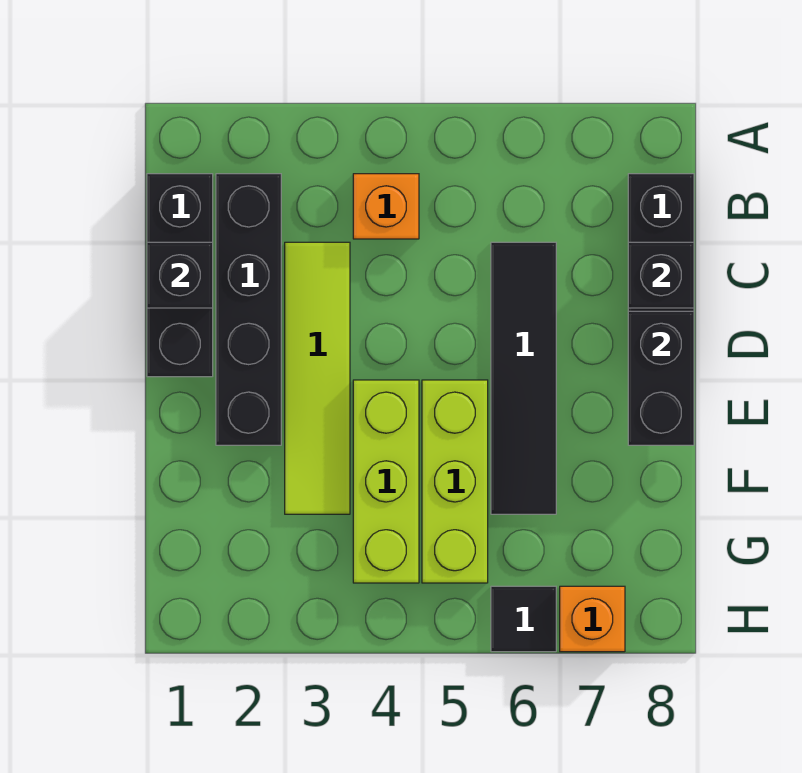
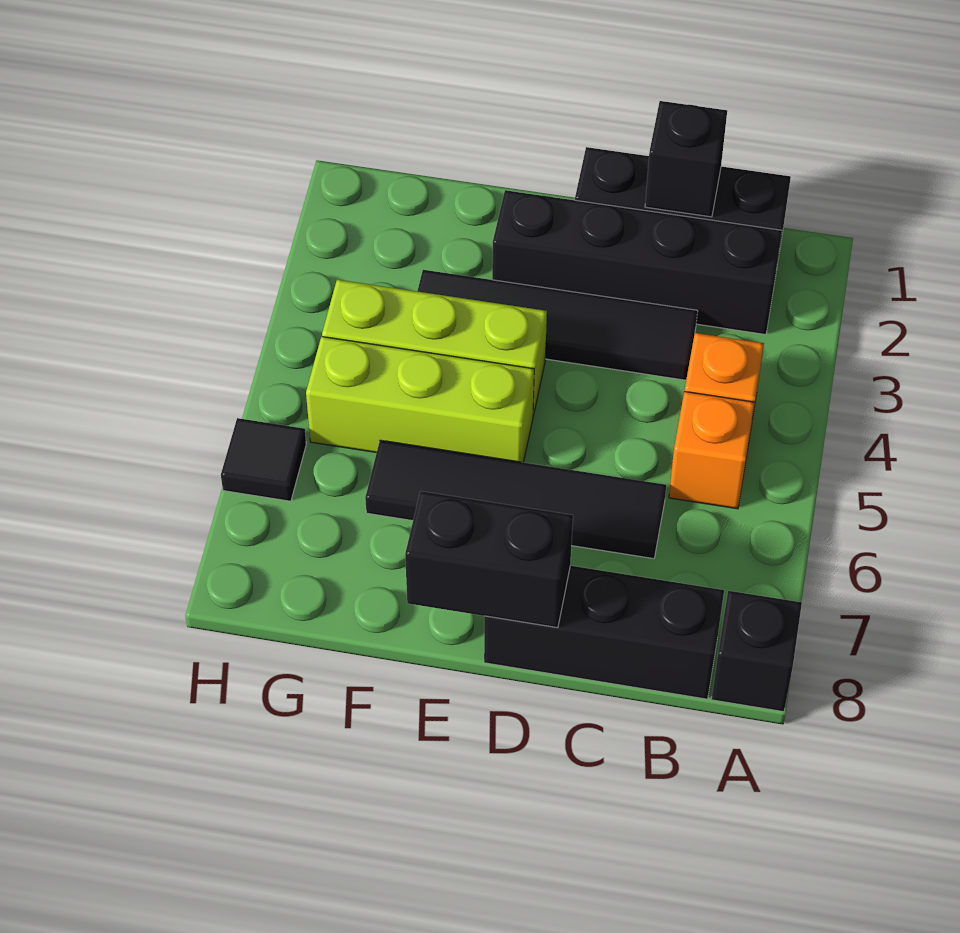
lime 1x4 tile [285,242,350,514] -> black 1x4 tile [418,270,698,380]
black 1x1 brick [628,242,694,308] -> black 1x1 brick moved to [711,591,802,712]
orange 1x1 brick [560,586,625,652] -> orange 1x1 brick moved to [669,392,754,509]

